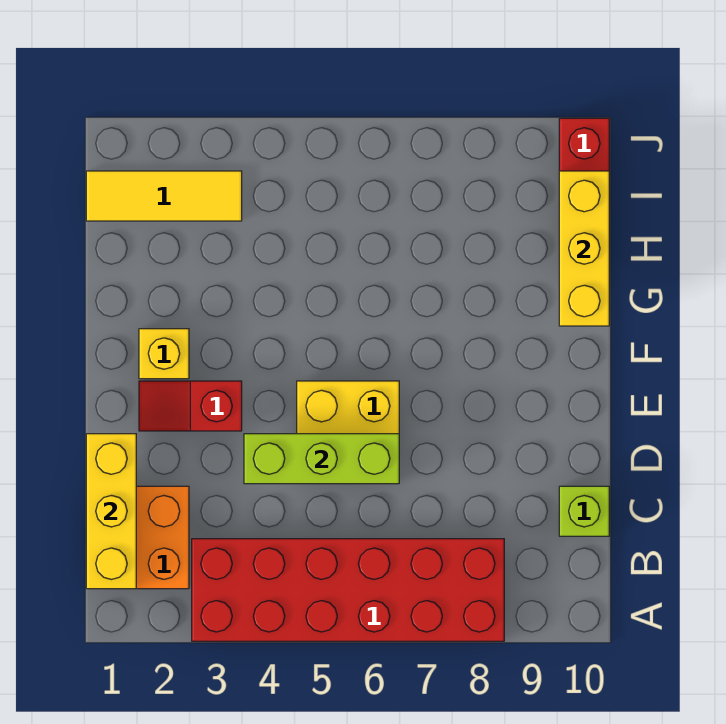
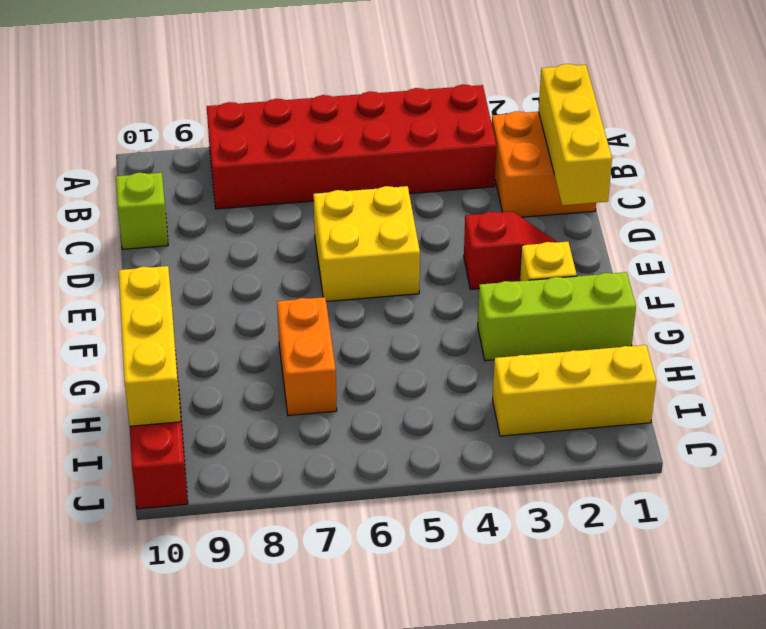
lime 1x3 brick [244,434,399,484] -> lime 1x3 brick moved to [478,272,636,361]
none -> orange 1x2 brick [277,297,337,415]
yellow 1x3 tile [86,171,242,221] -> yellow 1x3 brick [493,345,656,436]

